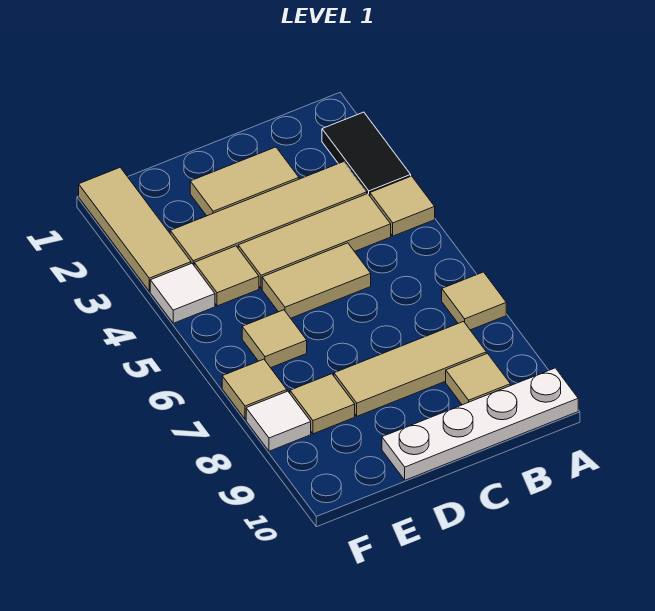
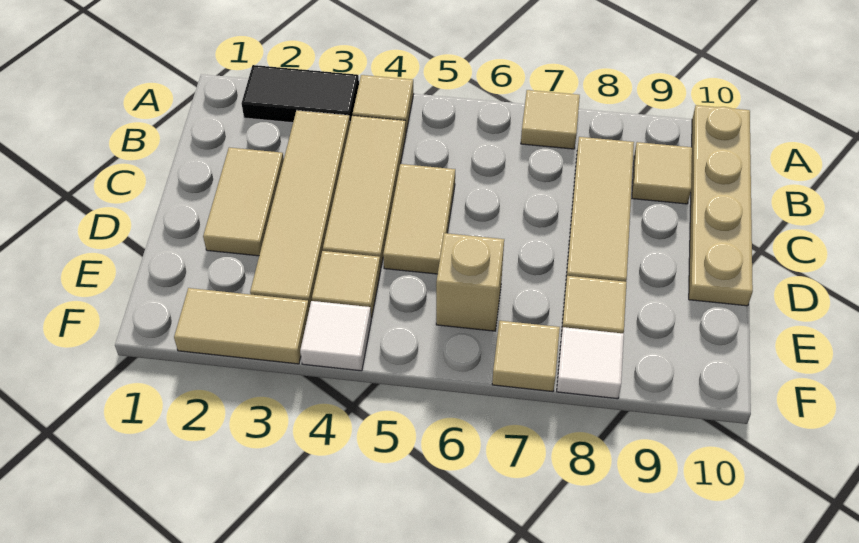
white 1x4 plate [382,368,578,480] -> tan 1x4 plate [689,105,753,306]
tan 1x1 tile [242,310,307,368] -> tan 1x1 brick [436,233,504,331]
tan 1x3 tile [79,168,191,291] -> tan 1x2 tile [174,288,309,364]

